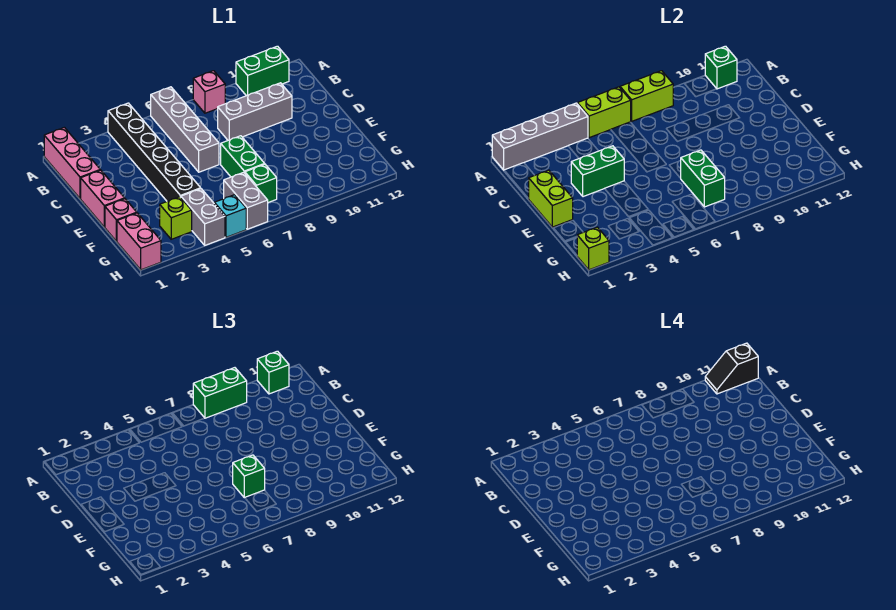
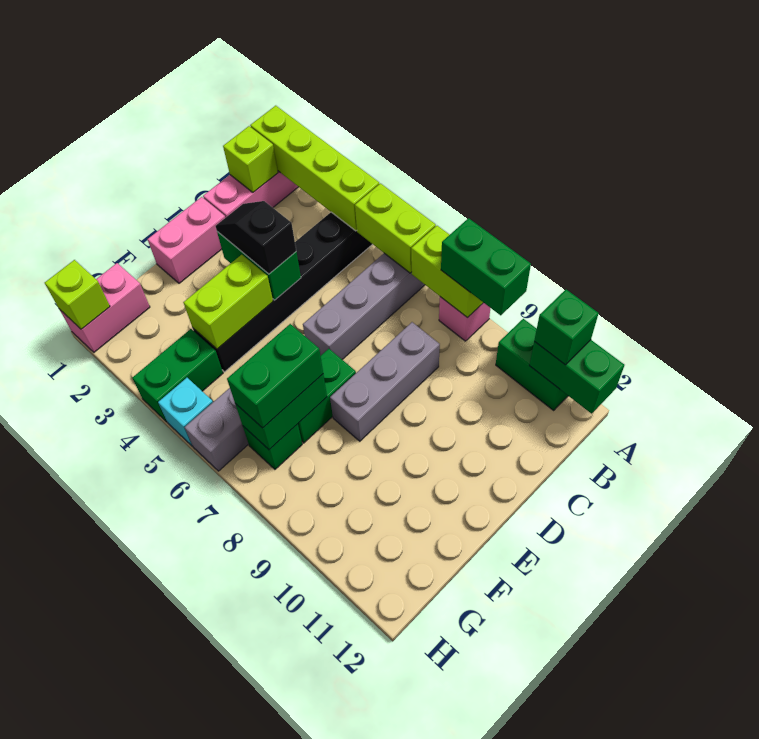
grey 1x4 brick [492,103,588,170] -> lime 1x4 brick [250,106,379,231]
green 1x1 brick [705,46,737,89] -> green 1x2 brick [529,340,624,414]
black 1x2 slope [705,343,758,394] -> black 1x2 slope moved to [216,201,296,274]
grey 1x3 brick [218,83,292,140] -> grey 1x3 brick turned to [330,322,440,441]
lime 1x2 brick [529,170,573,227] -> lime 1x2 brick moved to [183,255,273,349]
pink 1x1 brick [105,199,137,241] -> none
green 1x1 brick [233,455,265,498] -> green 1x2 brick [227,324,323,428]
lime 1x1 brick [160,197,192,239] -> lime 1x1 brick moved to [223,126,278,192]
grey 1x2 brick [181,189,225,245] -> green 1x2 brick [132,329,223,422]

